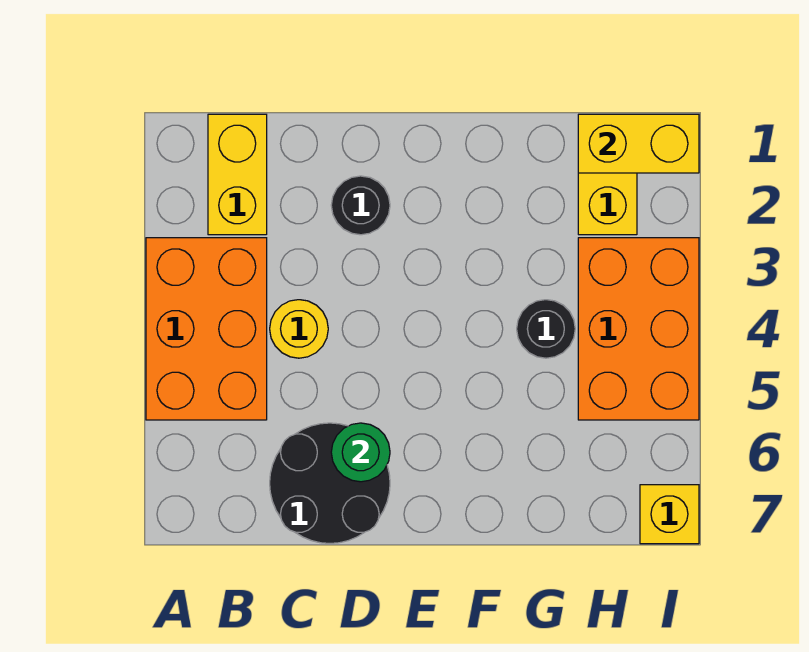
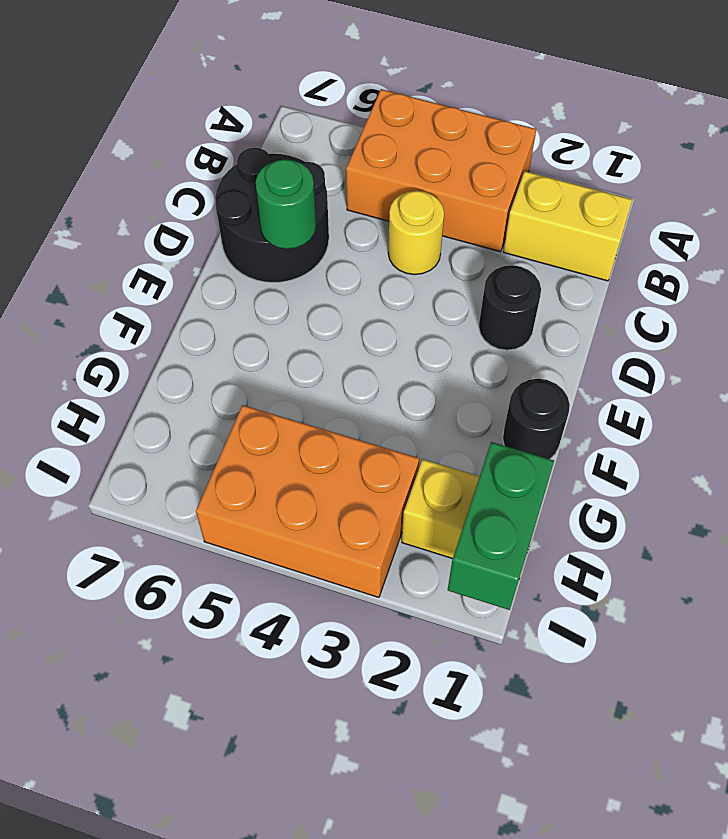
black 1x1 round brick [517,300,575,358] -> black 1x1 round brick moved to [503,379,570,459]
yellow 1x2 brick [578,114,699,173] -> green 1x2 brick [448,442,554,610]
yellow 1x1 brick [640,485,699,544] -> none

